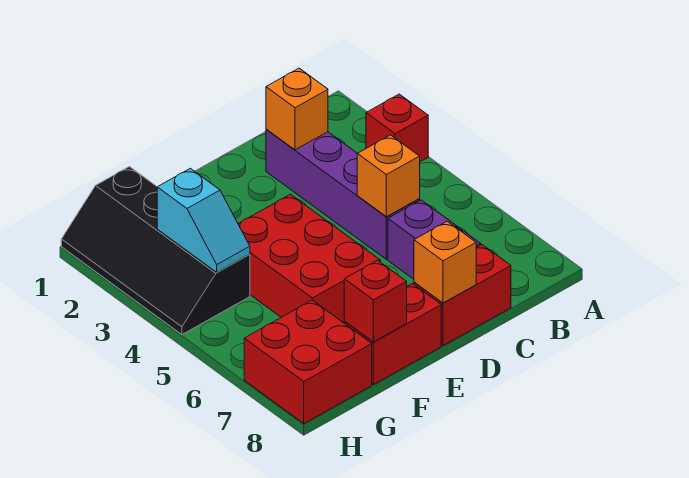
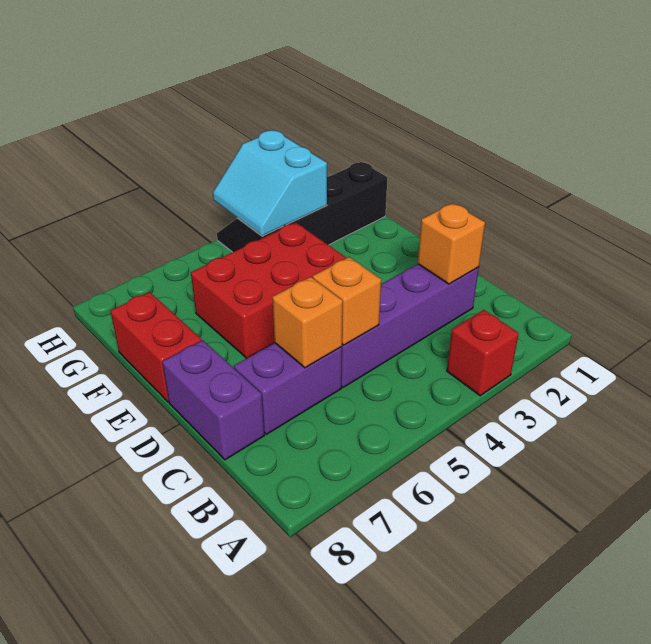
red 1x2 brick [414,245,511,346] -> purple 1x2 brick [162,340,264,460]
orange 1x1 brick [414,221,476,303] -> orange 1x1 brick moved to [272,277,343,368]
red 1x1 brick [344,260,407,342] -> none
cyan 1x2 slope [157,168,250,272] -> cyan 2x2 slope [213,130,327,236]
red 2x2 brick [244,300,372,424] -> none

